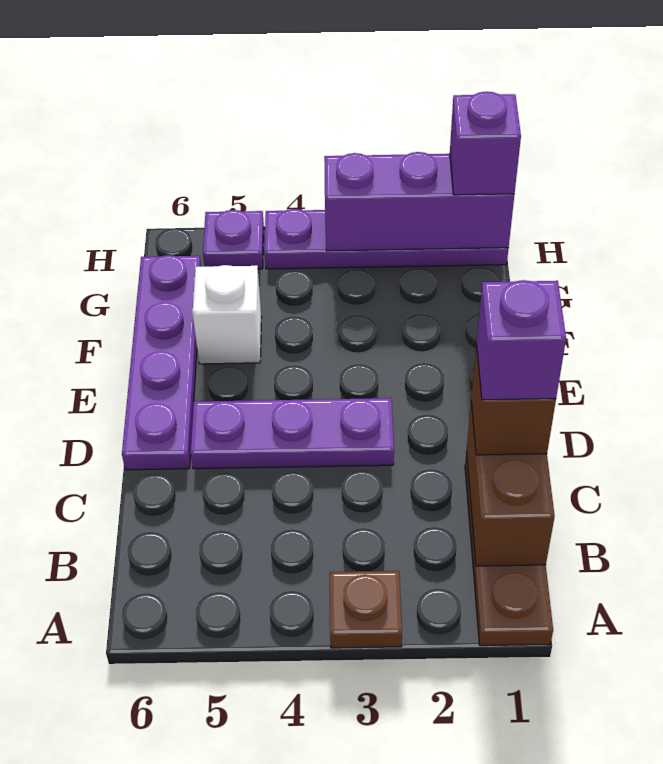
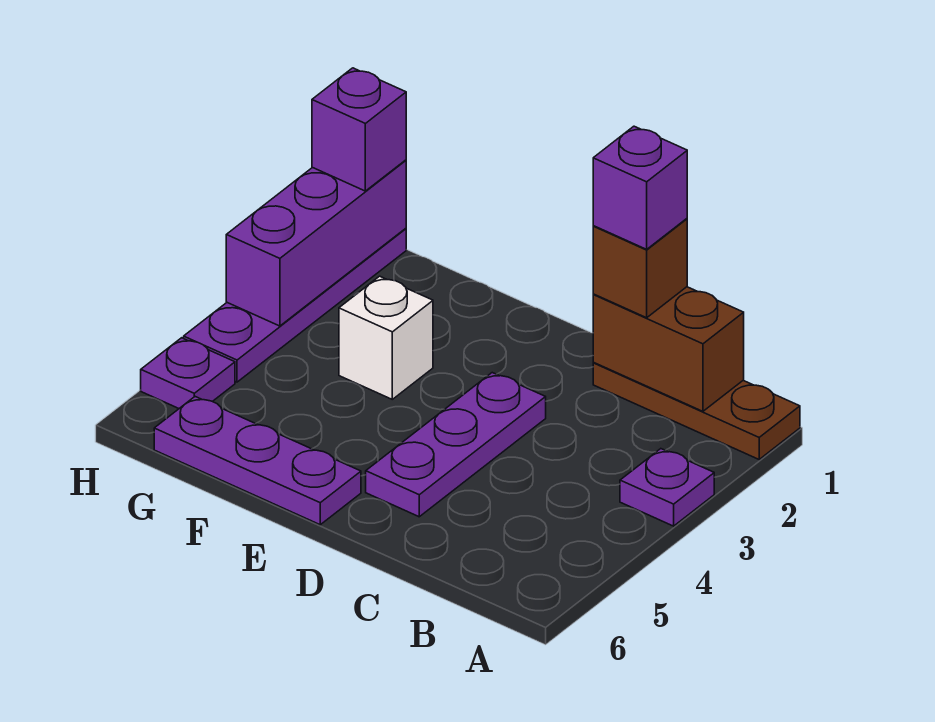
brown 1x1 plate [330,571,402,648] -> purple 1x1 plate [620,449,714,526]
purple 1x4 plate [122,255,201,470] -> purple 1x3 plate [154,397,361,525]
white 1x1 brick [193,265,262,364] -> white 1x1 brick moved to [339,276,433,399]

